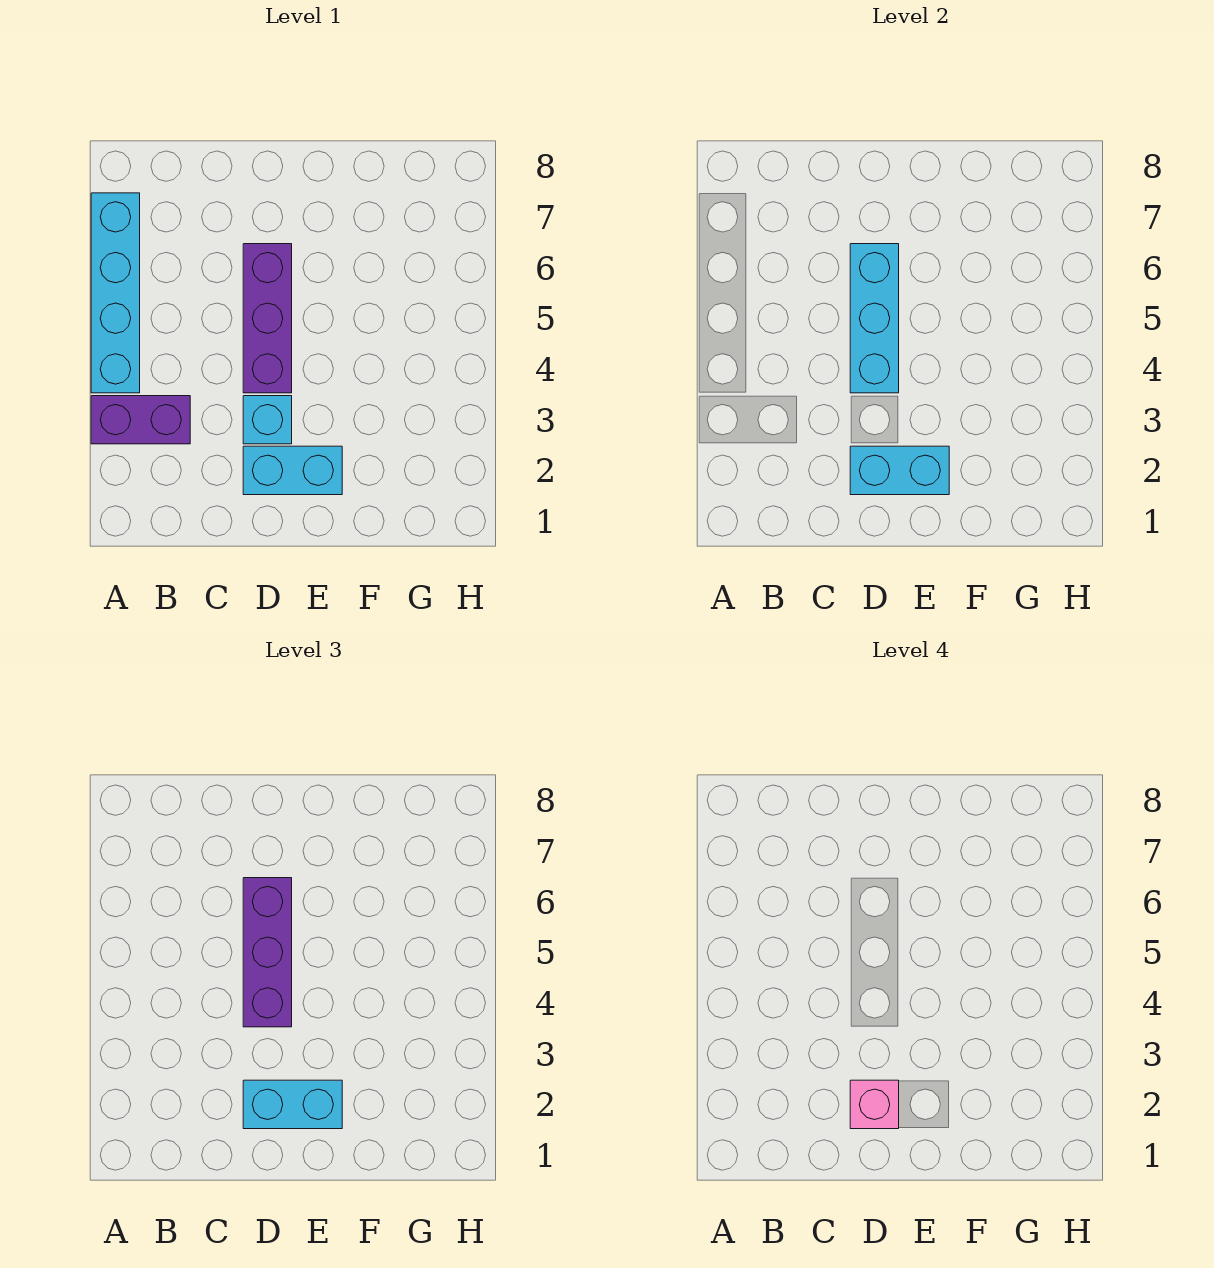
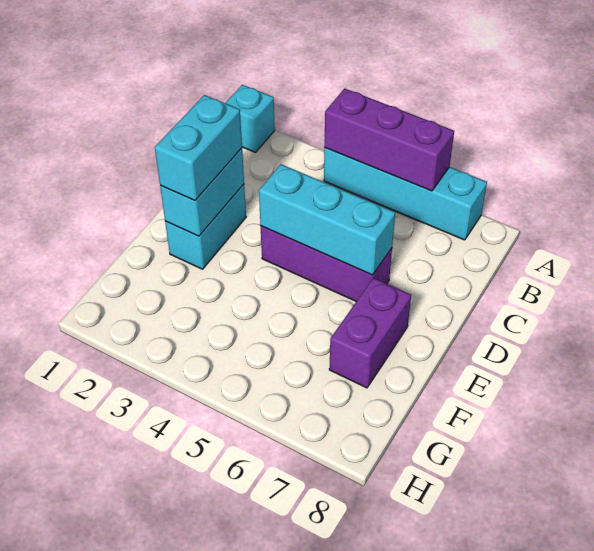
purple 1x2 brick [91,396,190,444] -> purple 1x2 brick moved to [329,278,411,388]
pink 1x1 brick [850,1080,899,1129] -> none
cyan 1x1 brick [243,396,292,444] -> cyan 1x1 brick moved to [226,85,275,152]
purple 1x3 brick [243,878,292,1027] -> purple 1x3 brick moved to [324,88,454,191]

